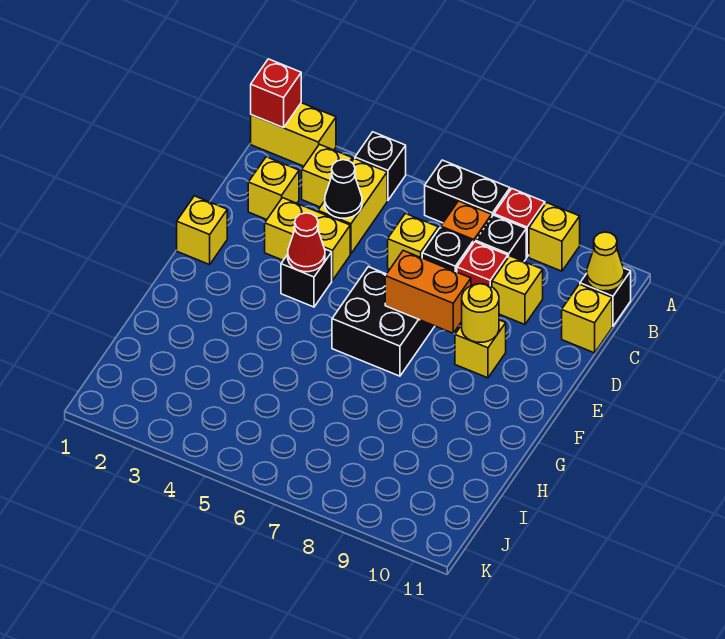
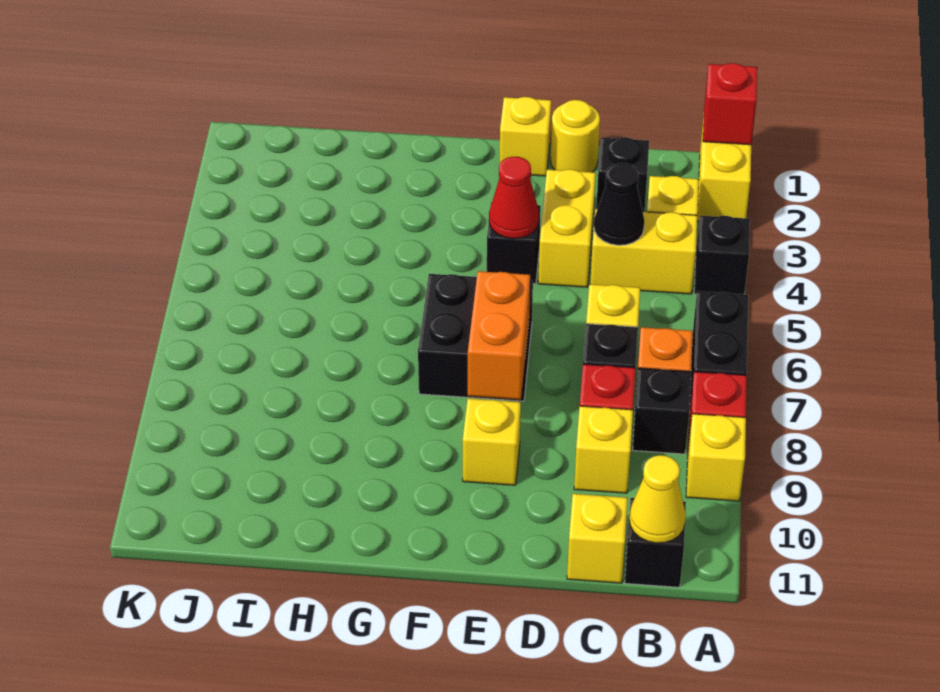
yellow 1x1 brick [248,157,299,220] -> black 1x1 brick [596,137,649,212]
yellow 1x1 round brick [462,284,499,342] -> yellow 1x1 round brick moved to [551,100,600,172]

